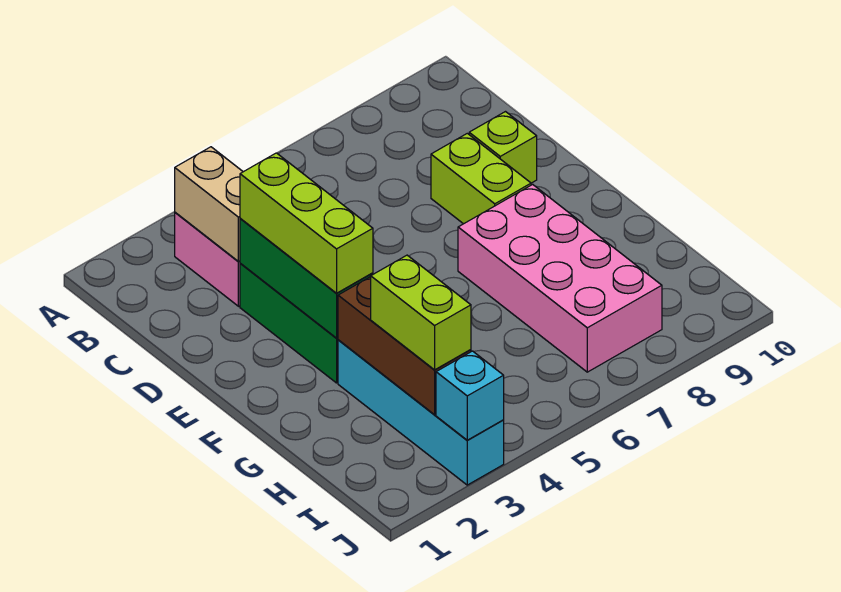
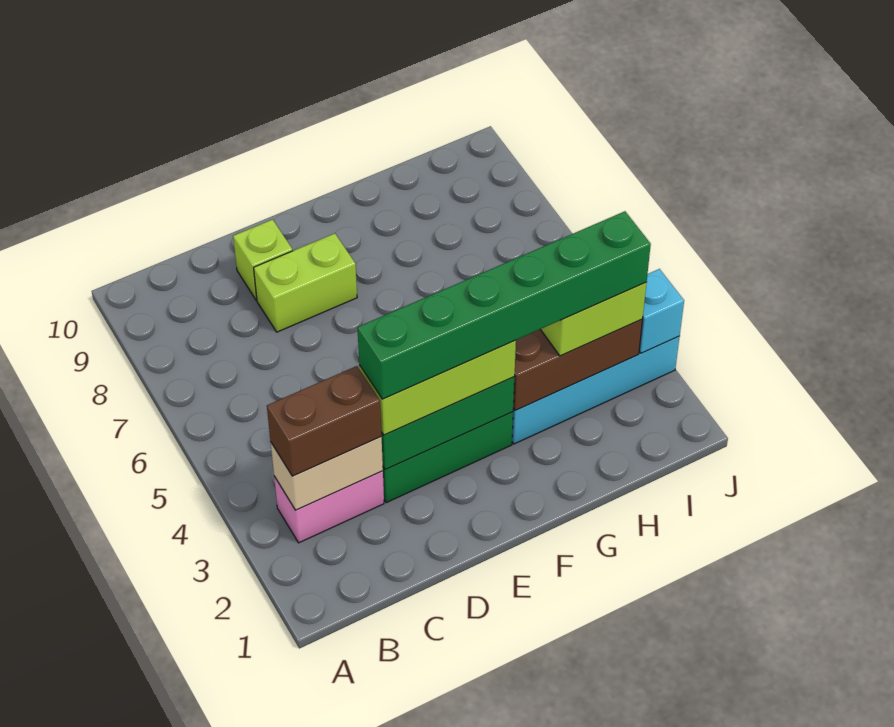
none -> brown 1x2 brick [267,366,382,476]
none -> green 1x6 brick [357,211,651,399]
pink 2x4 brick [458,184,662,372] -> none

